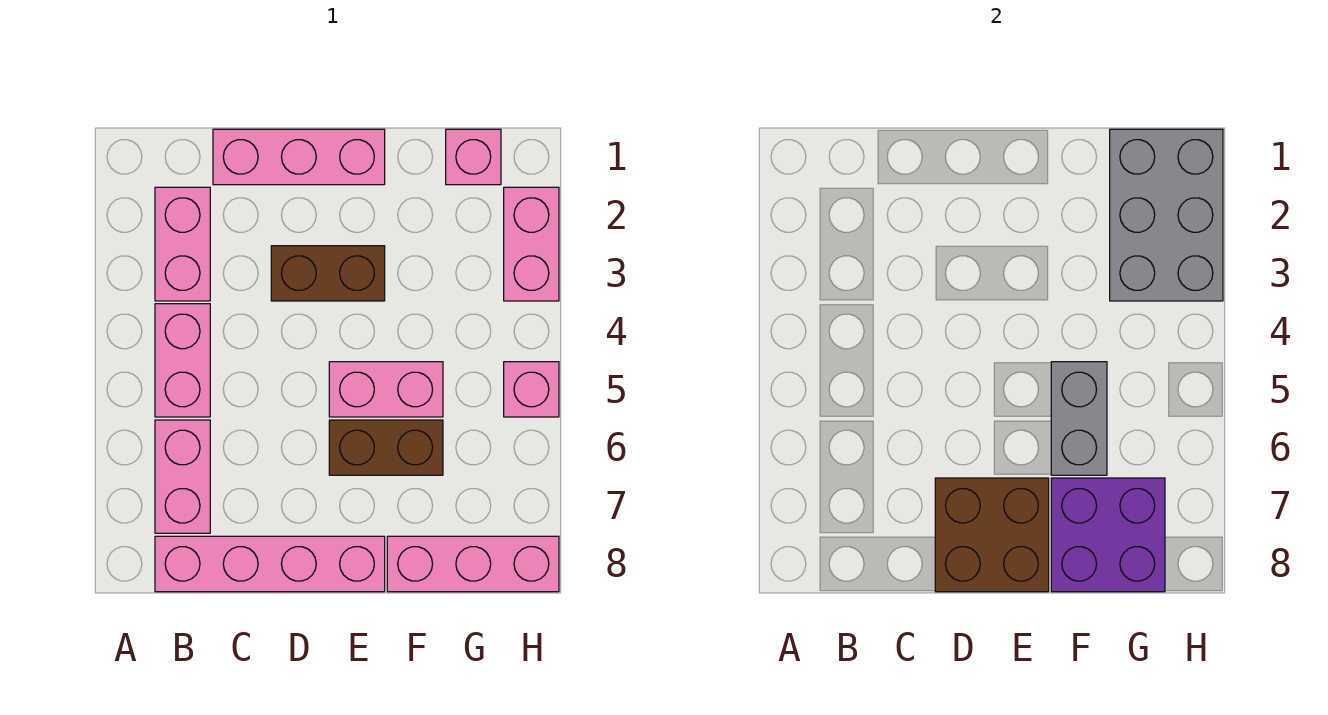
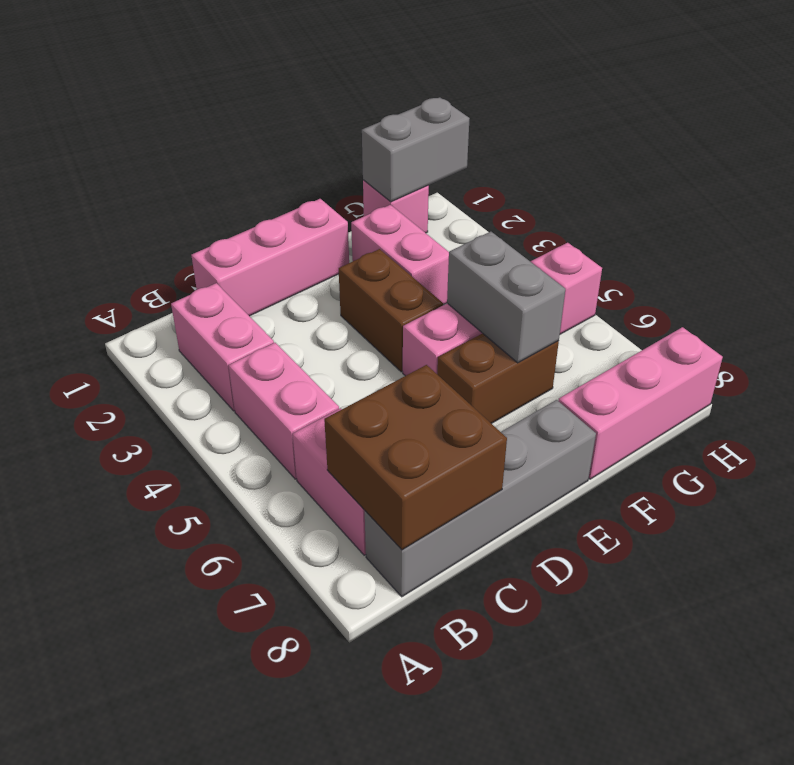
pink 1x4 brick [155,536,385,592] -> grey 1x4 brick [365,400,596,597]
brown 1x2 brick [271,246,385,301] -> brown 1x2 brick turned to [339,249,443,372]
brown 2x2 brick [935,478,1049,592] -> brown 2x2 brick moved to [324,365,507,550]
purple 2x2 brick [1051,478,1165,592] -> none
grey 2x3 brick [1110,129,1223,301] -> grey 1x2 brick [362,97,470,202]
pink 1x2 brick [504,187,559,301] -> pink 1x2 brick moved to [351,205,449,305]

